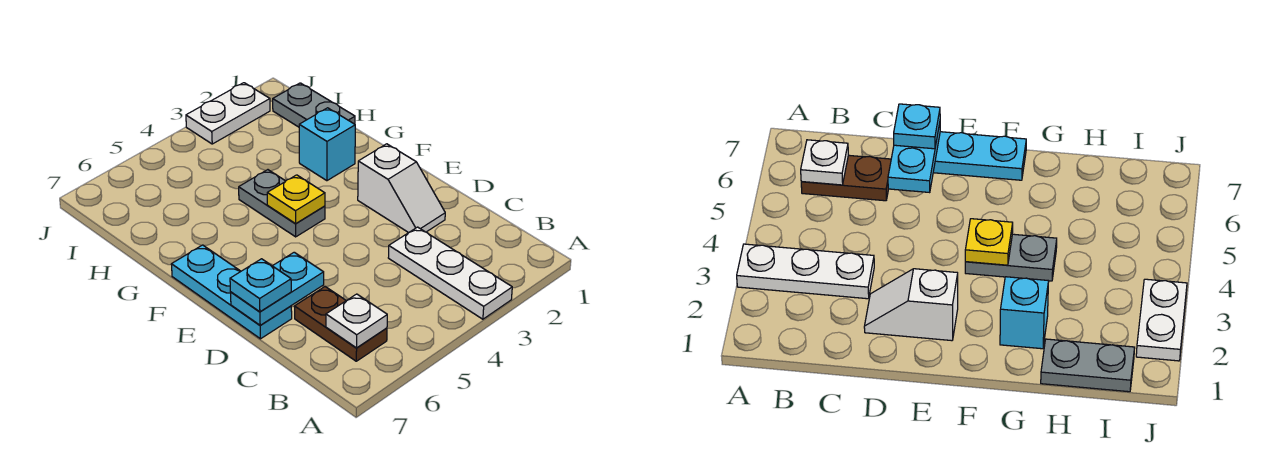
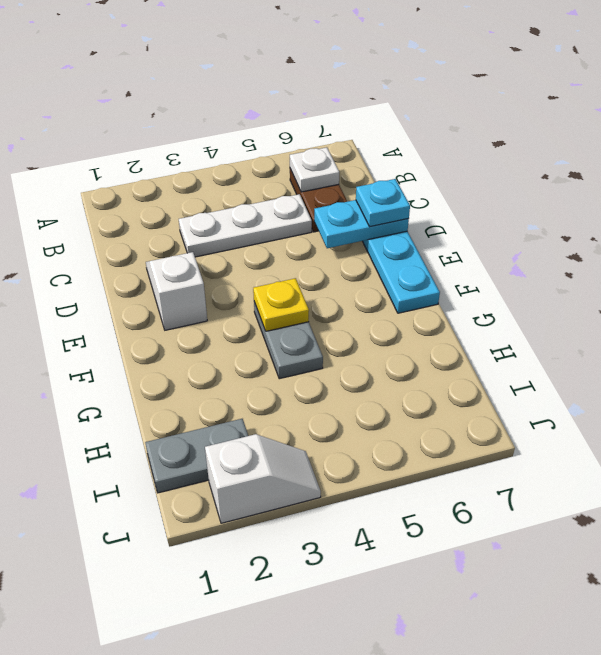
white 1x3 plate [388,227,512,319] -> white 1x3 plate turned to [179,194,312,257]
cyan 1x1 brick [299,108,355,181] -> none
grey 1x2 plate [273,83,355,127] -> grey 1x2 plate turned to [145,419,248,493]
white 1x2 plate [186,83,270,144] -> white 1x2 slope [205,434,321,523]

